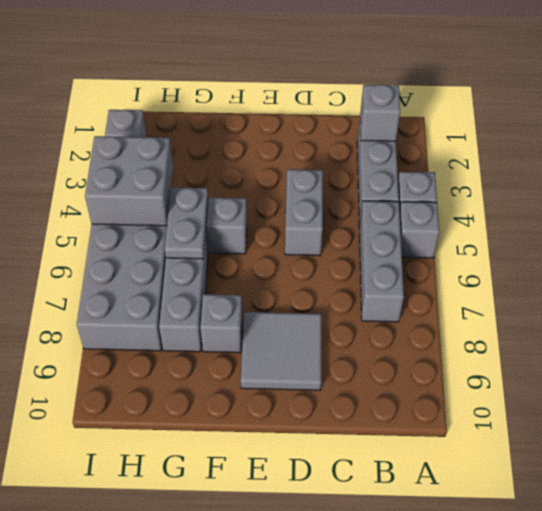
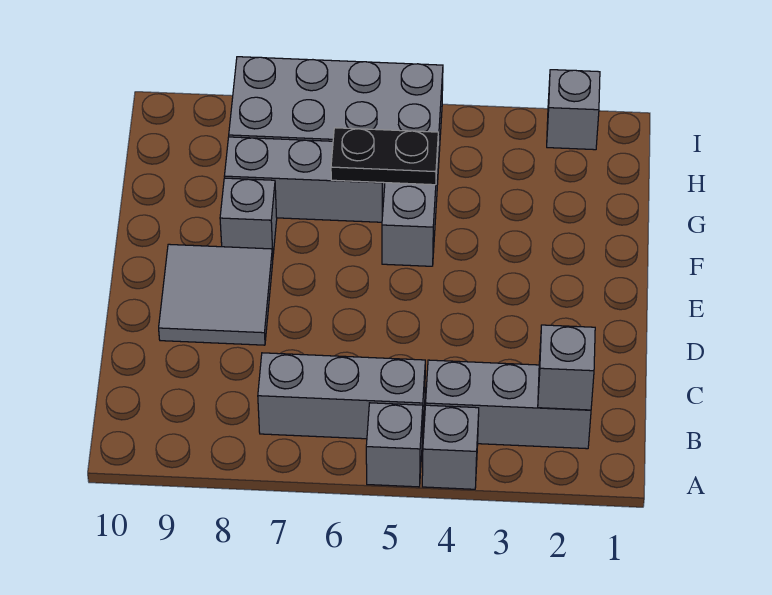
grey 1x2 brick [285,169,323,255] -> none
grey 1x2 plate [165,187,208,259] -> black 1x2 plate [331,128,438,185]
grey 2x2 brick [85,136,173,226] -> none

